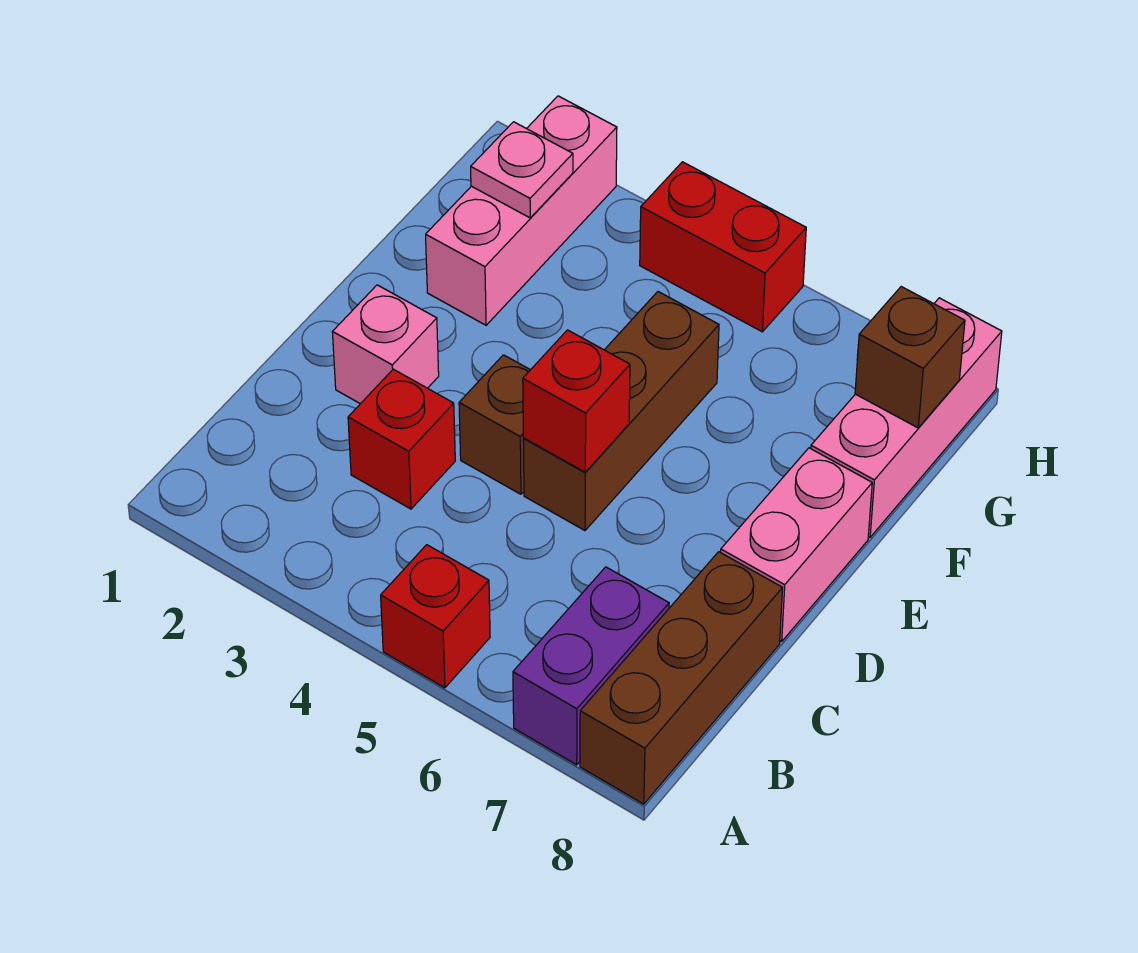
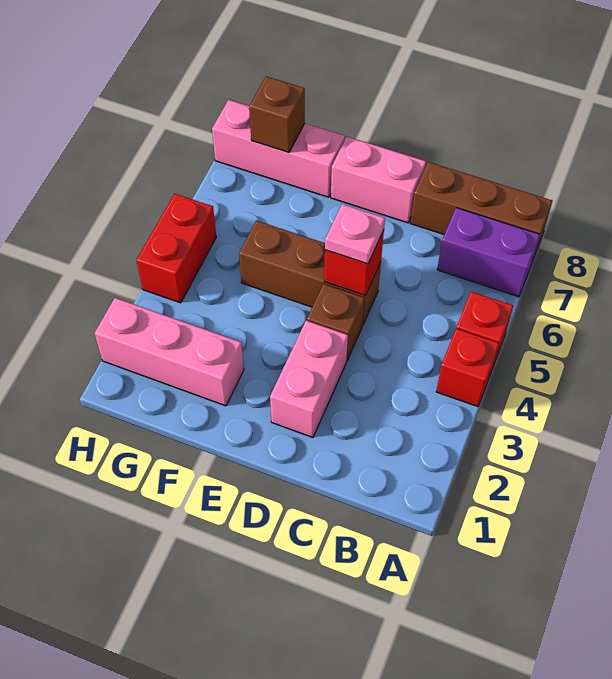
red 1x1 brick [348,369,455,509] -> red 1x1 brick moved to [436,329,499,407]
pink 1x1 brick [332,285,439,404] -> pink 1x2 brick [270,320,348,437]
pink 1x1 plate [471,122,573,218] -> pink 1x1 plate moved to [325,204,385,264]

